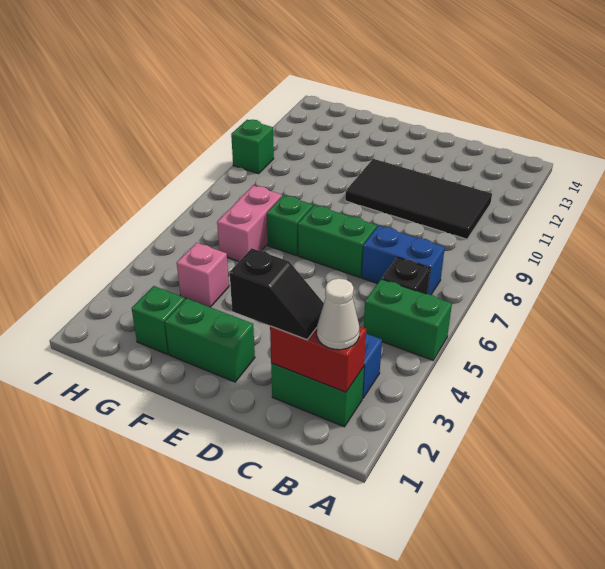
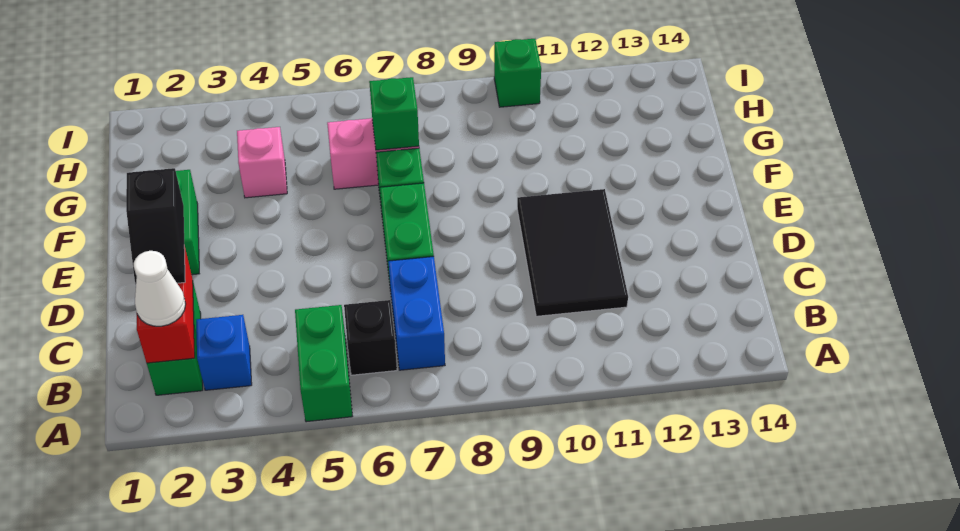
black 2x4 tile [345,159,492,239] -> black 2x3 tile [517,189,628,316]
green 1x1 brick [132,286,185,354] -> green 1x1 brick moved to [369,77,419,150]

